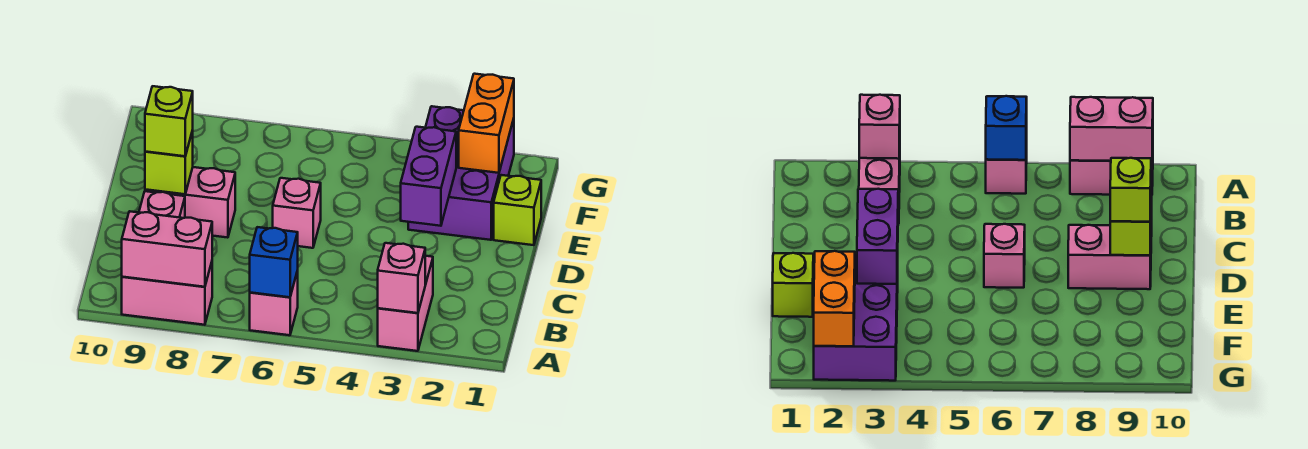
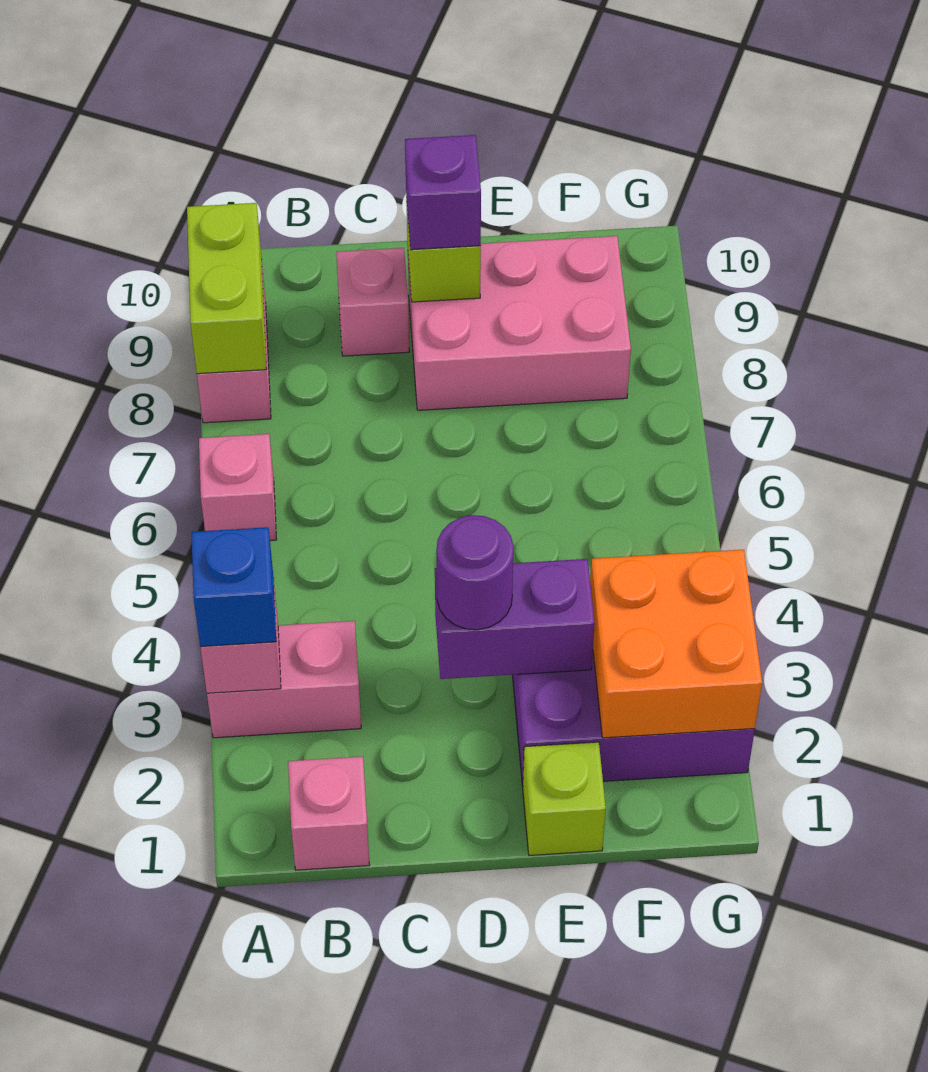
blue 1x1 brick [250,227,298,297] -> blue 1x1 brick moved to [192,527,276,647]
pink 1x2 brick [122,211,212,287] -> lime 1x2 brick [187,203,266,374]
none -> purple 1x1 round brick [436,515,514,630]
pink 1x1 brick [273,178,321,248] -> pink 1x1 brick moved to [288,757,370,870]
pink 1x2 brick [145,167,235,238] -> pink 2x3 brick [408,236,631,410]
lime 1x1 brick [145,86,193,156] -> purple 1x1 brick [405,135,481,250]
orange 1x2 brick [459,74,514,173] -> orange 2x2 brick [590,550,762,738]

